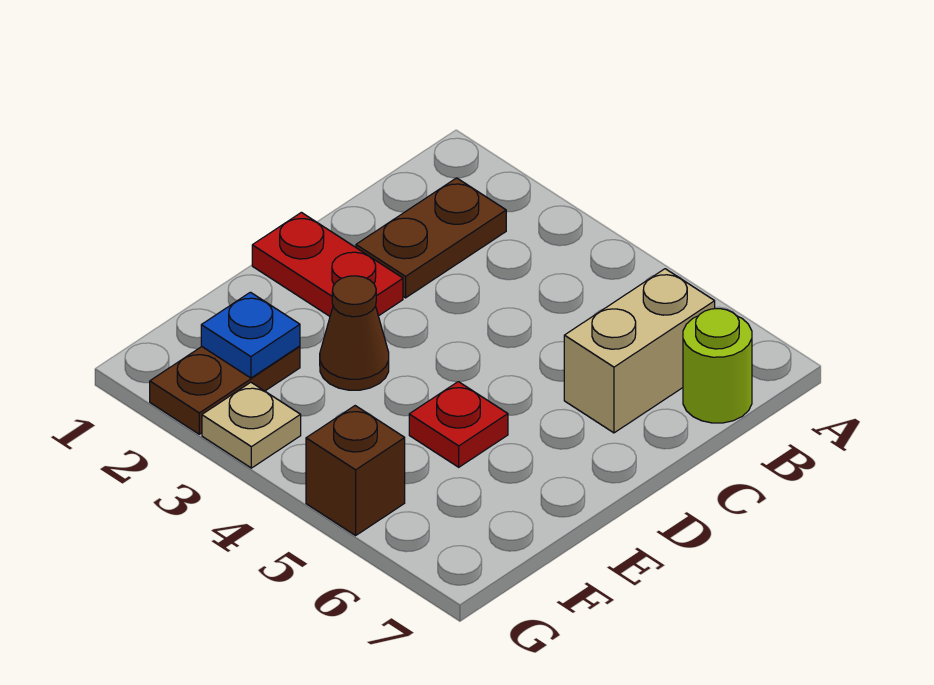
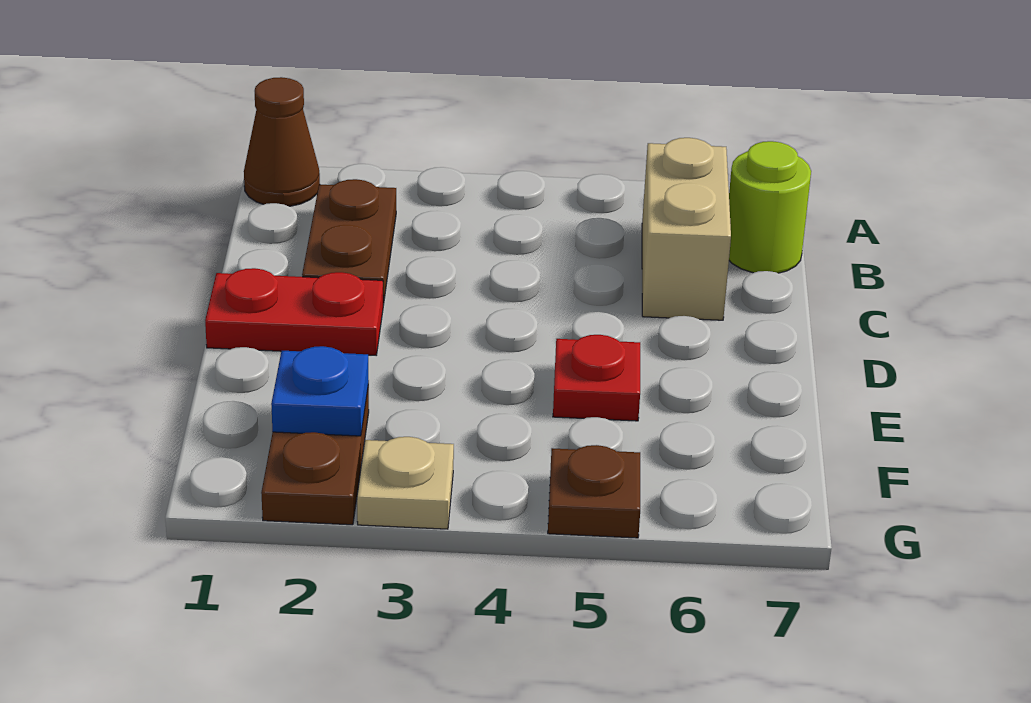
brown 1x1 cone [320,276,389,390] -> brown 1x1 cone moved to [244,77,320,206]
brown 1x1 brick [306,406,405,535] -> brown 1x1 plate [548,445,640,538]

